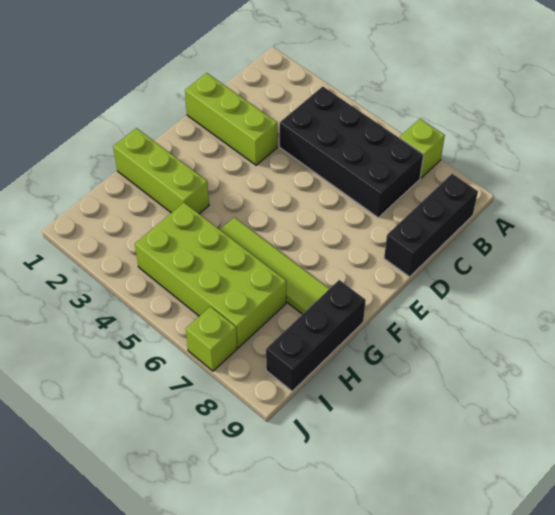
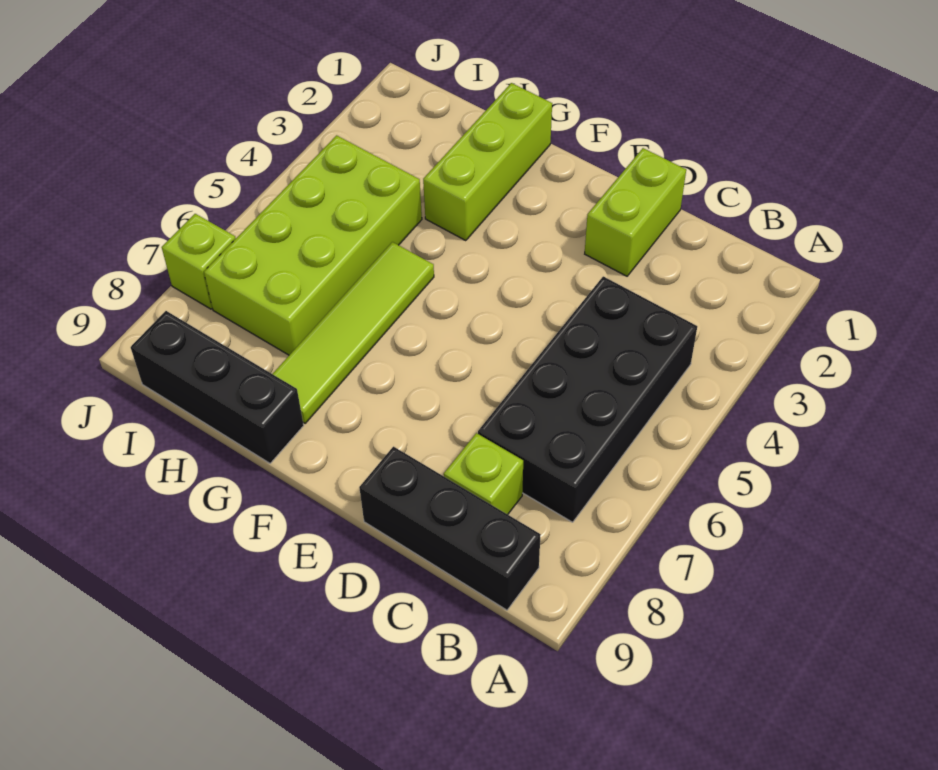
lime 1x1 brick [400,119,445,178] -> lime 1x1 brick moved to [444,433,523,514]
lime 1x3 brick [185,73,277,165] -> lime 1x2 brick [585,148,686,276]

